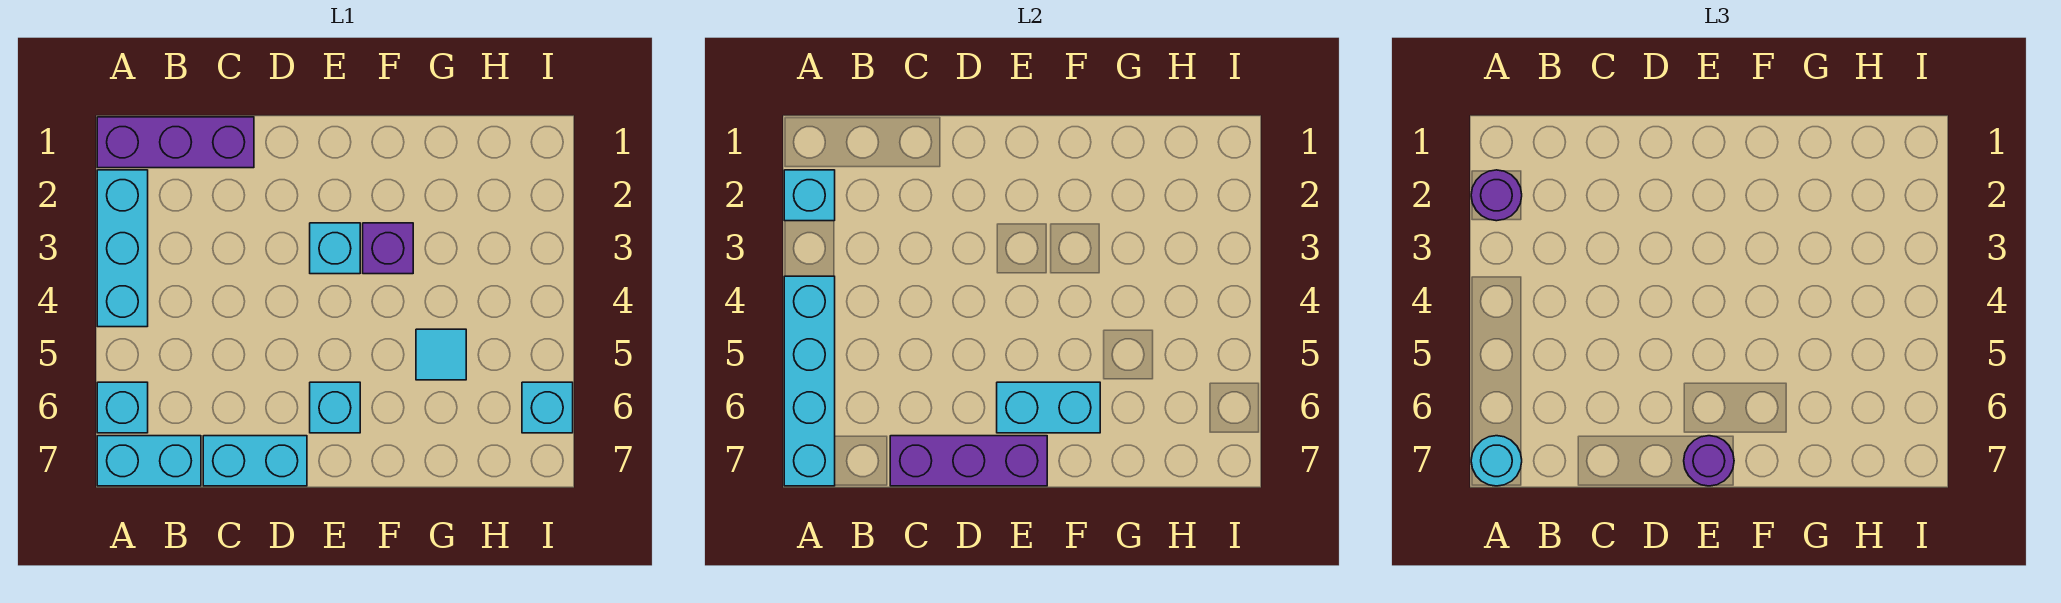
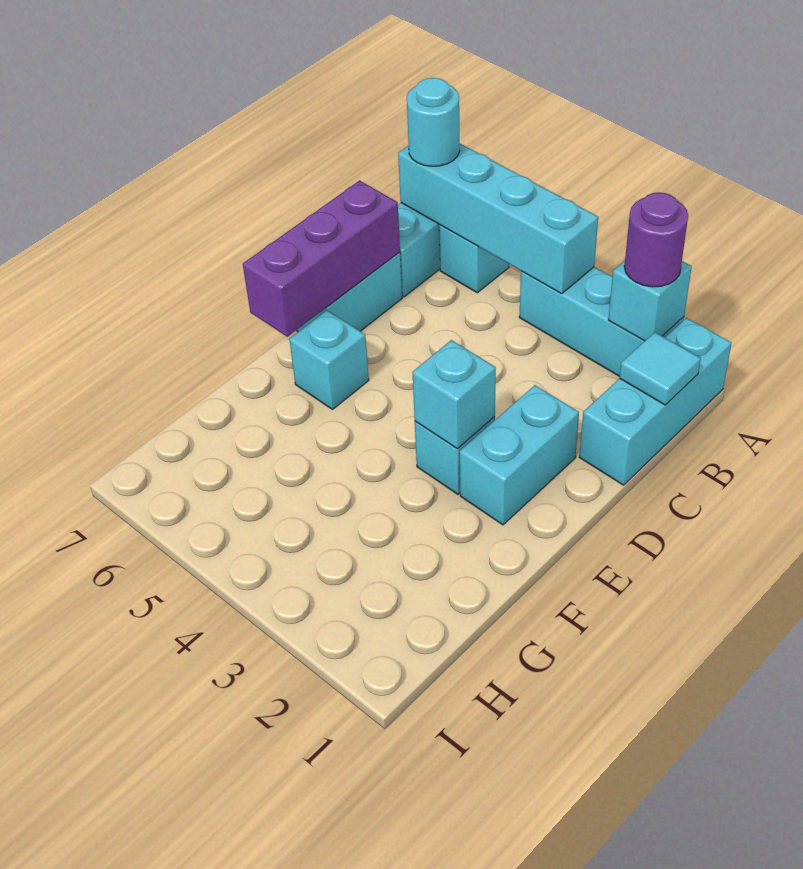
purple 1x3 brick [97,117,254,168] -> cyan 1x3 brick [579,318,732,485]
cyan 1x2 brick [997,382,1100,433] -> cyan 1x2 brick moved to [460,385,579,525]
purple 1x1 round brick [1684,436,1734,486] -> none
purple 1x1 brick [363,223,413,274] -> none
cyan 1x1 tile [416,329,466,380] -> cyan 1x1 tile moved to [620,332,701,405]
cyan 1x1 brick [522,382,573,433] -> cyan 1x1 brick moved to [412,340,496,449]

